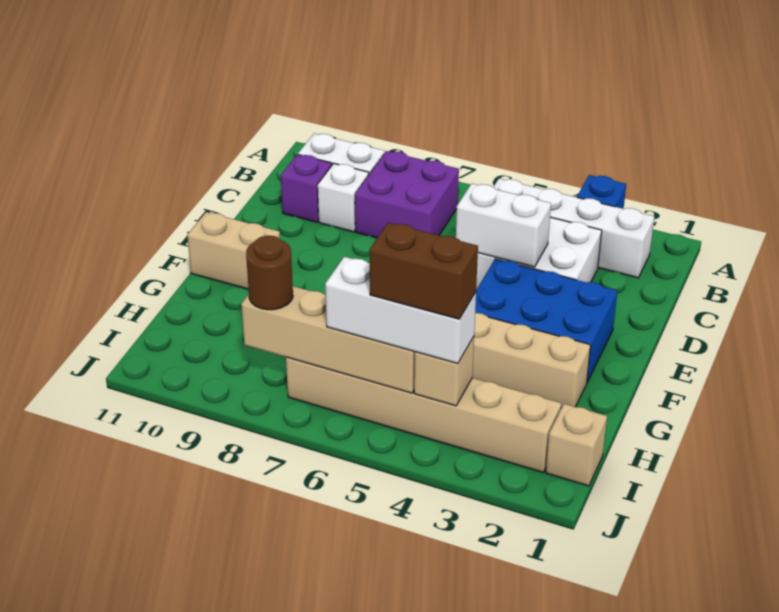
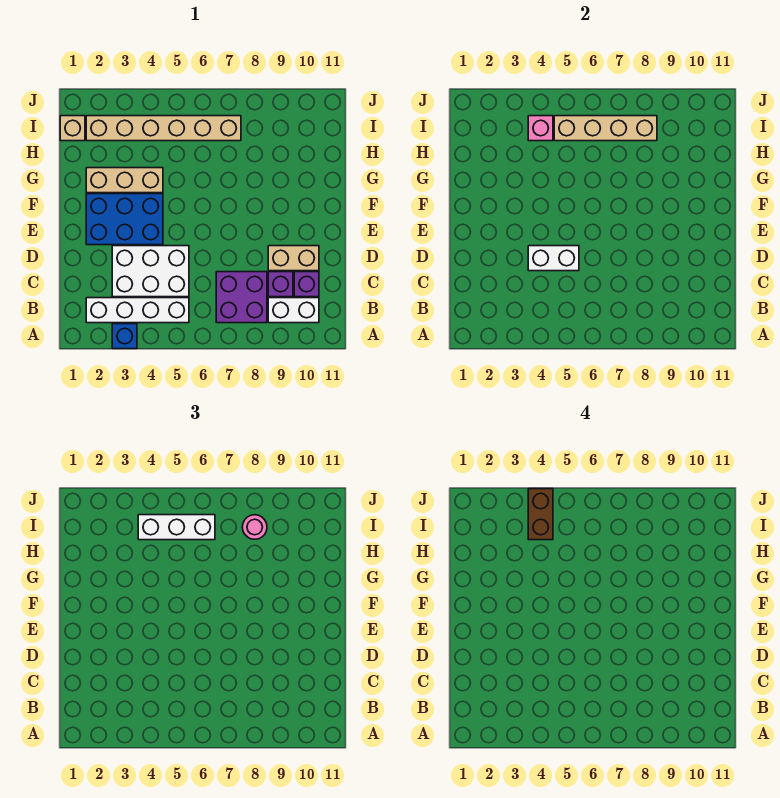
white 1x1 brick [318,164,369,232] -> purple 1x1 brick [268,272,293,297]
tan 1x2 brick [187,212,280,289] -> tan 1x2 brick moved to [268,246,319,271]
tan 1x1 brick [414,337,474,406] -> pink 1x1 brick [528,116,553,141]
brown 1x2 brick [370,223,478,319] -> brown 1x2 brick turned to [528,489,553,540]
brown 1x1 round brick [246,235,293,310] -> pink 1x1 round brick [242,515,267,539]

